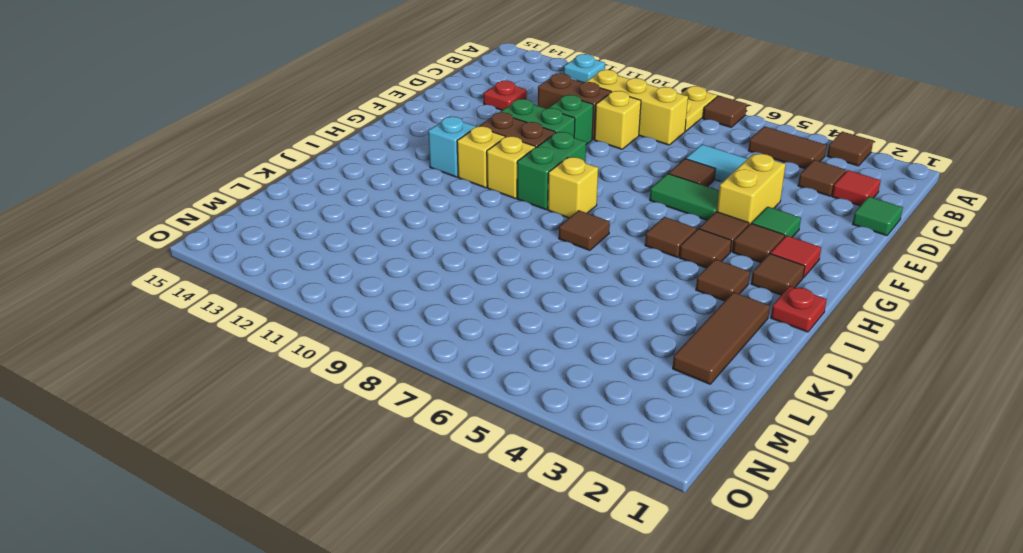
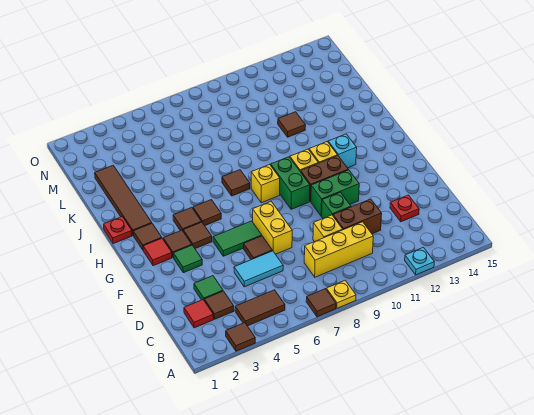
yellow 1x2 plate [681,86,717,131] -> yellow 1x1 plate [326,280,356,308]
green 1x1 tile [853,197,903,236] -> green 1x1 tile moved to [194,276,223,300]
yellow 1x2 brick [717,154,786,225] -> yellow 1x2 brick moved to [253,201,292,254]
brown 1x1 tile [696,259,750,301] -> brown 1x1 tile moved to [278,112,306,137]
brown 1x3 tile [673,292,770,384] -> brown 1x4 tile [95,166,152,236]

